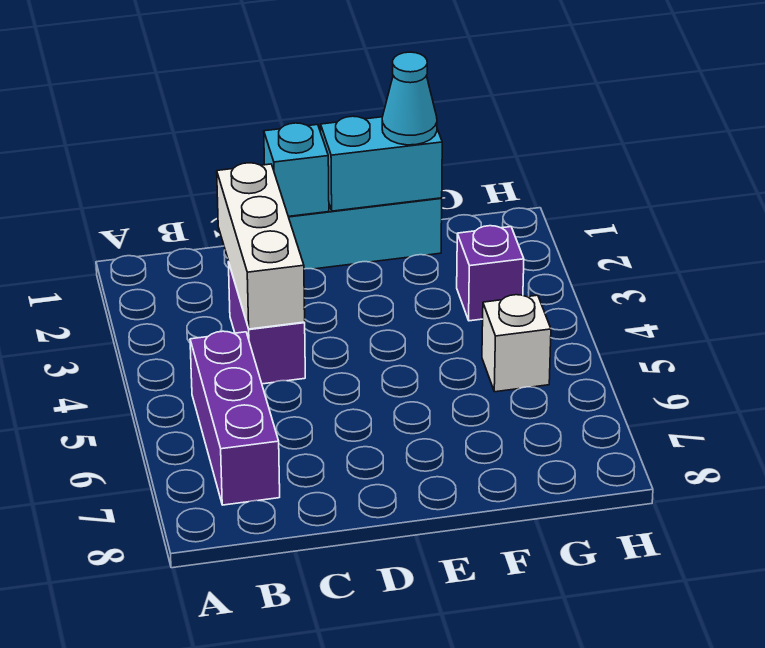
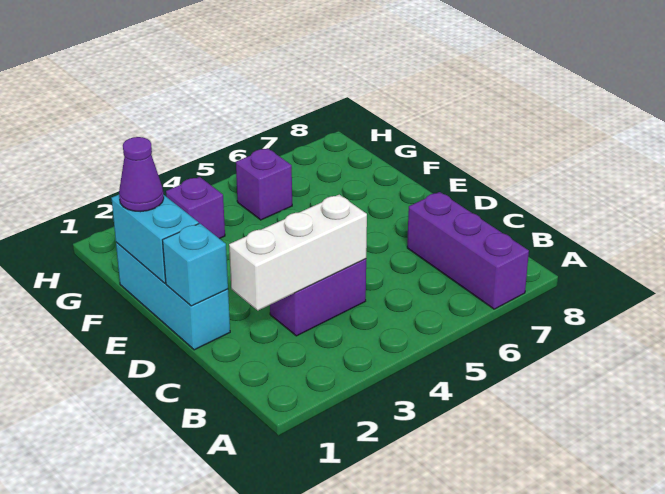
purple 1x3 brick [190,331,280,505] -> purple 1x3 brick turned to [407,192,529,309]
cyan 1x1 cone [382,52,437,145] -> purple 1x1 cone [119,137,164,212]
white 1x1 brick [482,295,551,392] -> purple 1x1 brick [236,148,292,220]

